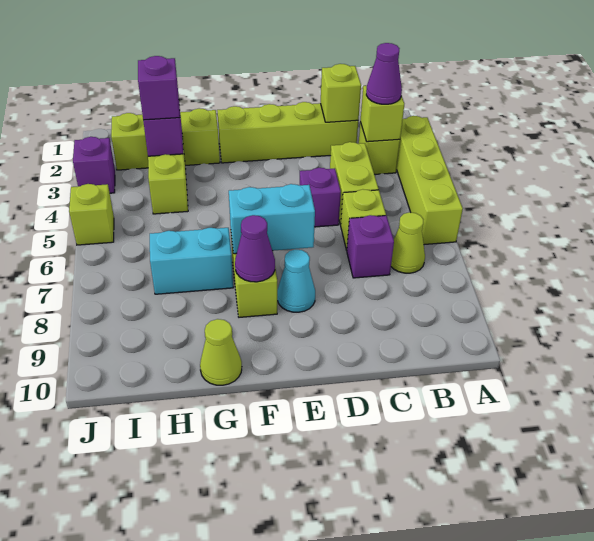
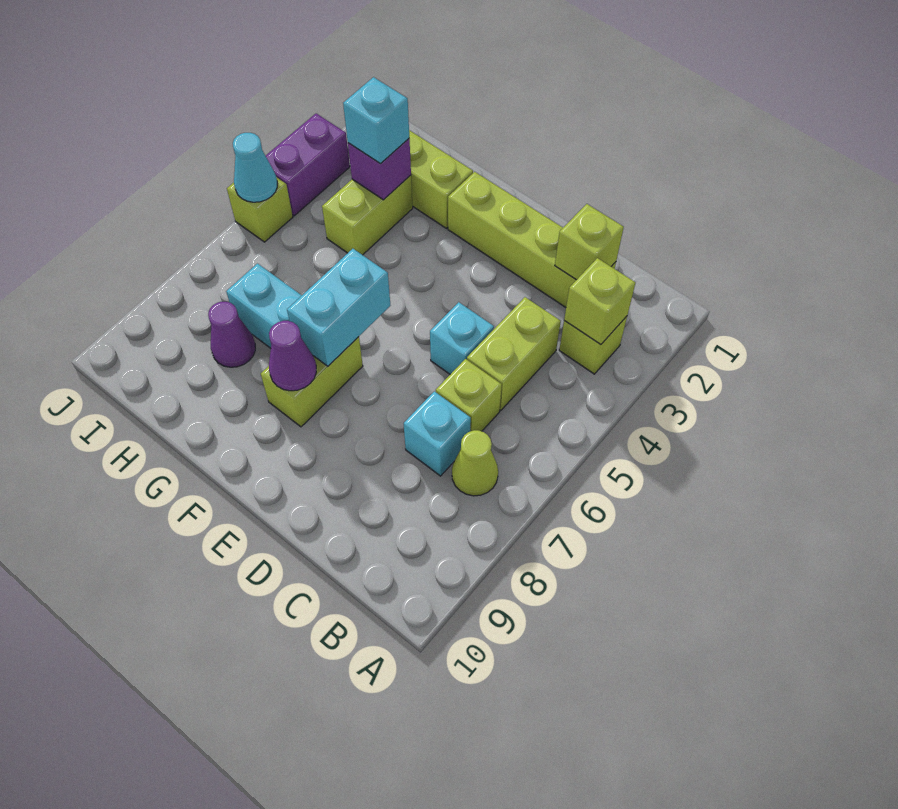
lime 1x4 brick [397,116,463,245] -> none
purple 1x1 cone [366,43,402,104] -> purple 1x1 cone moved to [208,302,255,367]
purple 1x1 brick [347,215,394,278] -> cyan 1x1 brick [404,391,471,476]
purple 1x1 brick [300,168,341,227] -> cyan 1x1 brick [430,302,494,374]
cyan 1x2 brick [229,184,315,254] -> cyan 1x2 brick turned to [287,249,390,366]
cyan 1x1 cone [277,249,315,312] -> cyan 1x1 cone moved to [233,133,277,202]
lime 1x1 cone [200,319,242,385] -> none
purple 1x1 brick [138,56,180,120] -> cyan 1x1 brick [343,77,409,164]
purple 1x1 brick [73,137,115,193] -> purple 1x2 brick [266,114,350,216]

